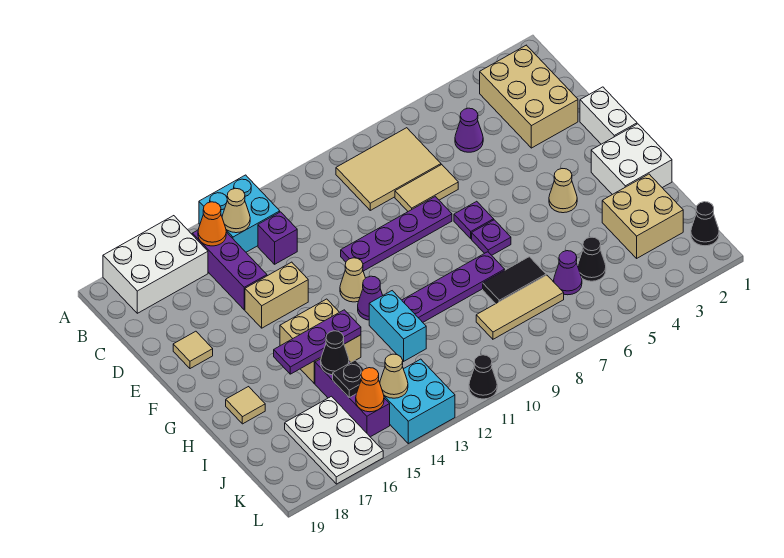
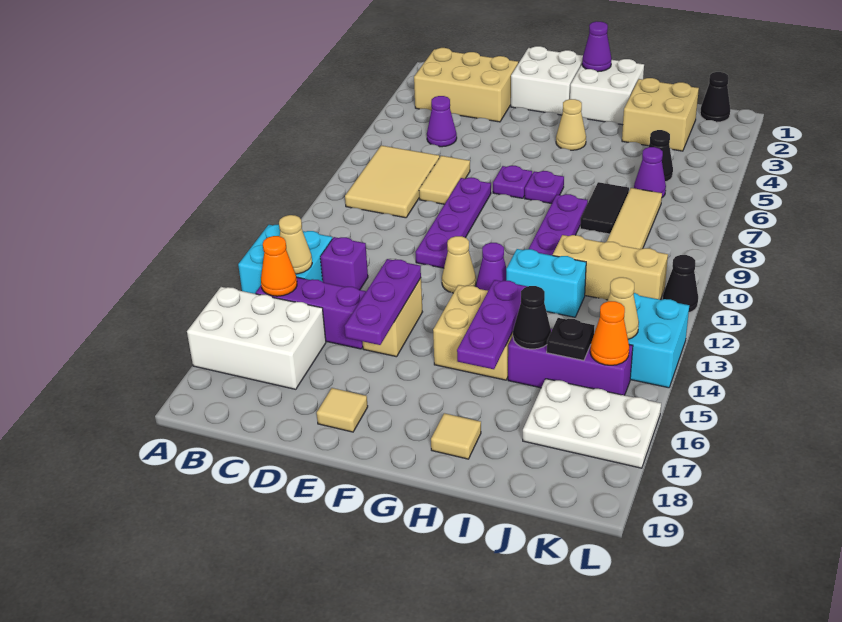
white 2x3 brick [103,216,208,313] -> white 2x3 brick turned to [187,287,326,389]
white 1x2 brick [580,87,637,144] -> white 2x2 brick [511,46,583,115]
none -> purple 1x3 plate [345,259,421,345]
none -> purple 1x1 cone [582,21,612,72]
none -> tan 1x3 brick [553,235,668,300]

